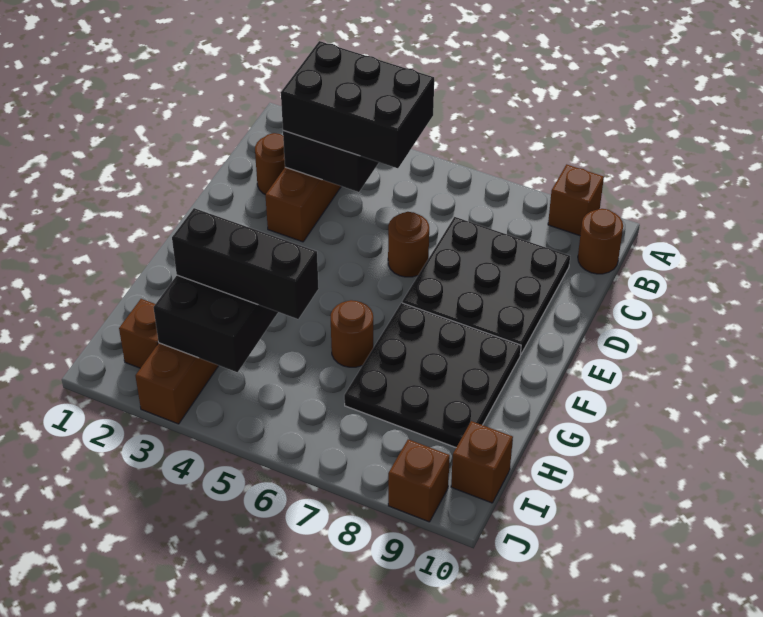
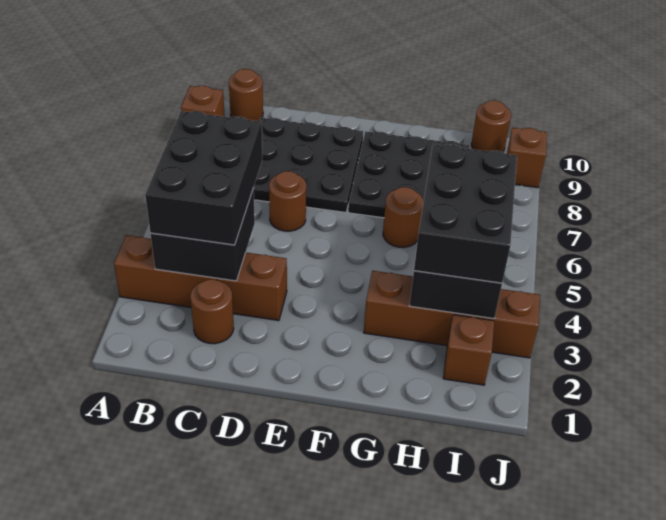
black 1x3 brick [172,208,319,319] -> black 2x3 brick [414,144,517,283]
brown 1x1 brick [451,421,513,503] -> brown 1x1 round brick [471,100,511,152]

